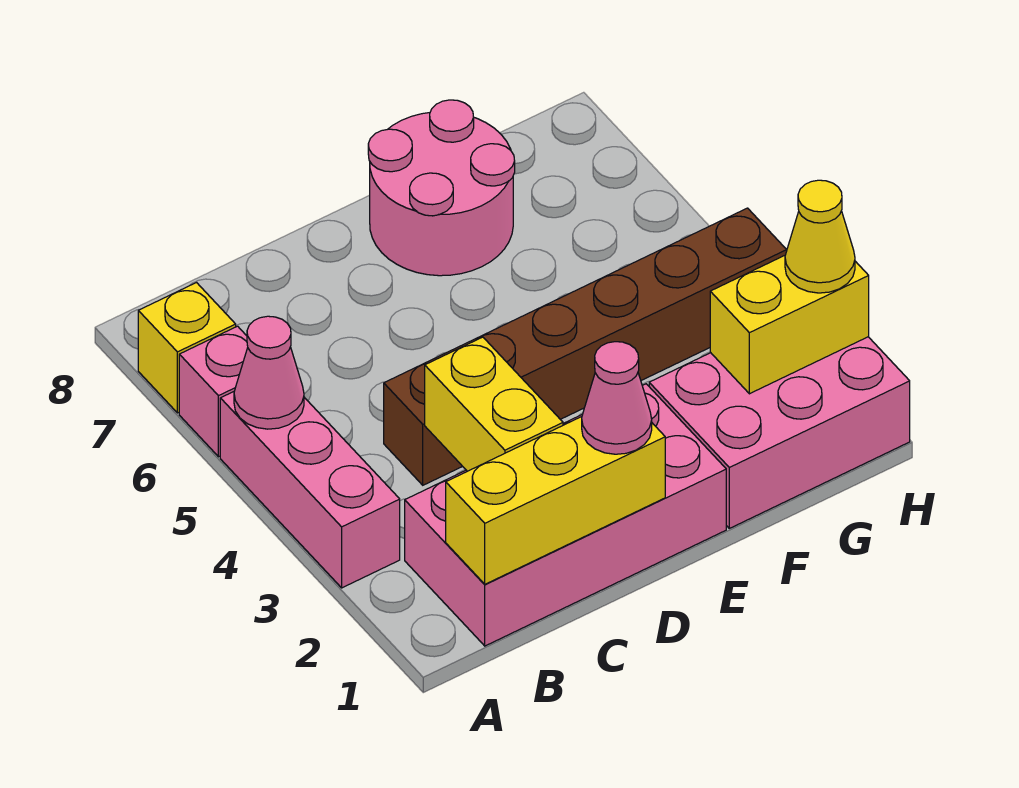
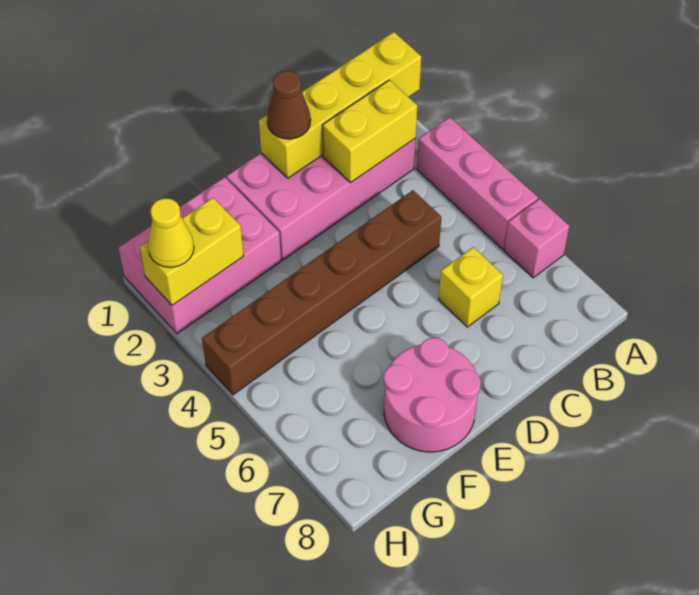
pink 1x1 cone [234,316,304,429] -> none
yellow 1x1 brick [138,283,236,413] -> yellow 1x1 brick moved to [439,247,503,327]
yellow 1x3 brick [446,417,665,584] -> yellow 1x4 brick [259,32,421,178]
yellow 1x2 brick [425,337,563,471] -> yellow 1x2 brick turned to [323,80,417,183]
pink 1x1 cone [582,342,652,454] -> brown 1x1 cone [267,71,311,139]

